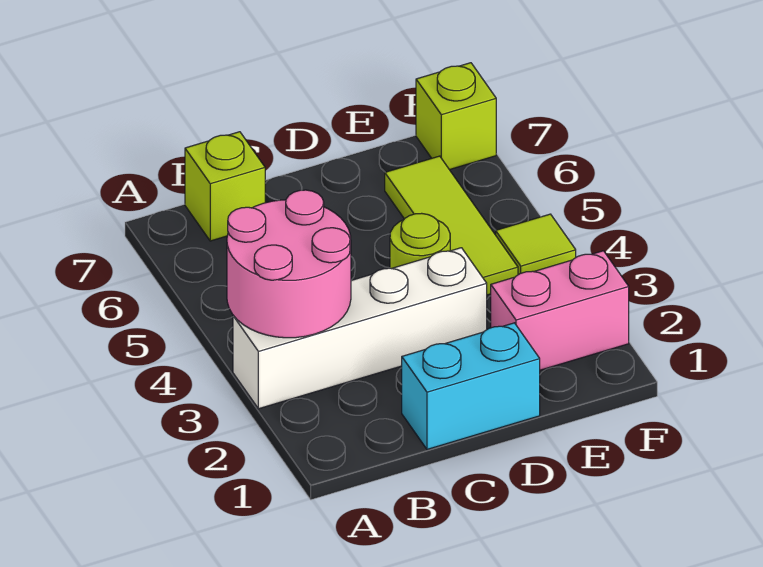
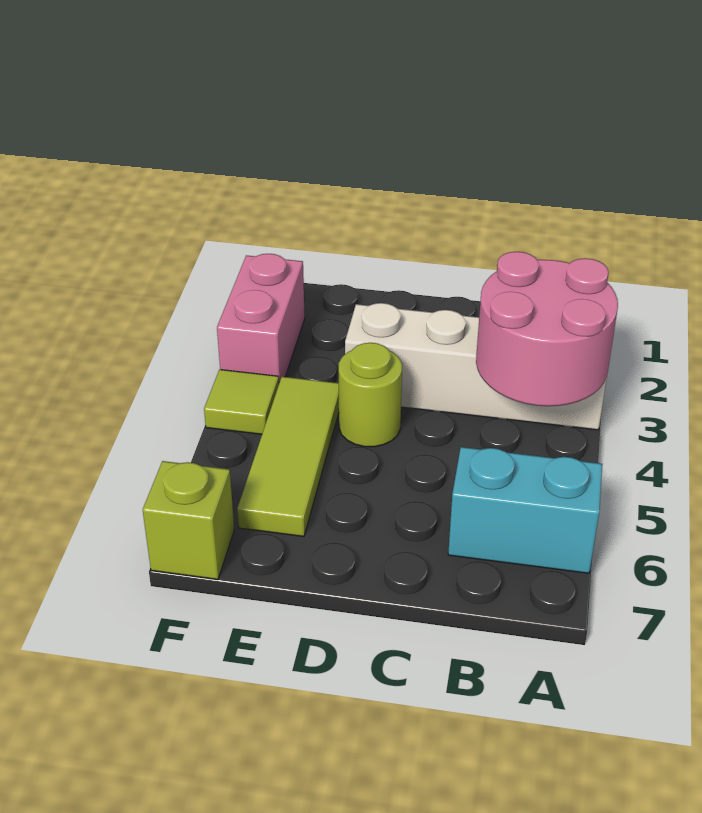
lime 1x1 brick [185,132,265,241] -> none
cyan 1x2 brick [402,323,540,449] -> cyan 1x2 brick moved to [448,447,602,573]
pink 1x2 brick [491,251,629,370] -> pink 1x2 brick turned to [217,254,305,383]

